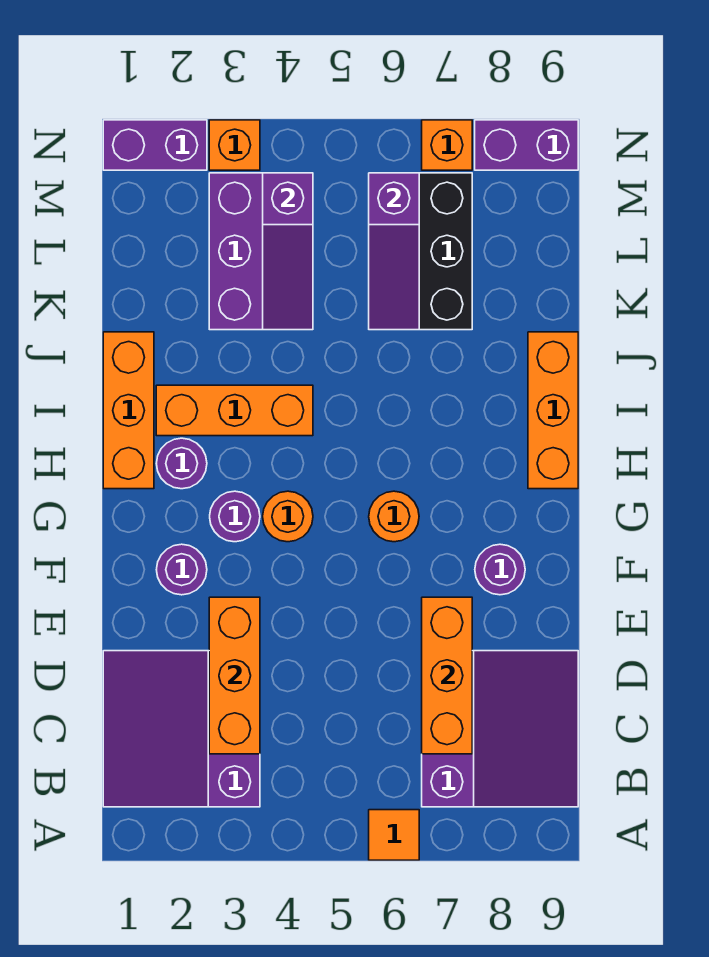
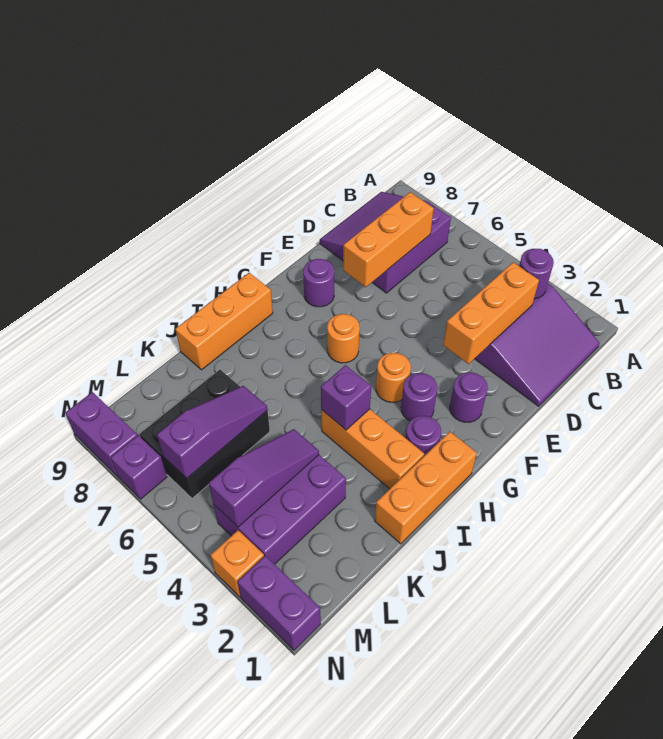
orange 1x1 tile [369,810,419,860] -> none
none -> purple 1x1 round brick [519,249,554,299]
none -> purple 1x1 brick [321,365,371,430]
orange 1x1 brick [422,120,472,170] -> purple 1x1 brick [111,435,167,499]

